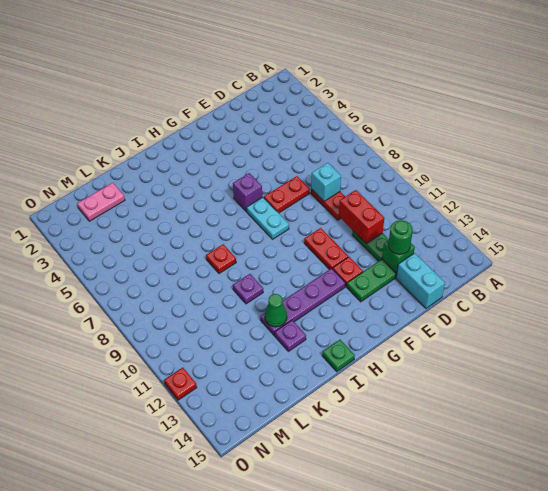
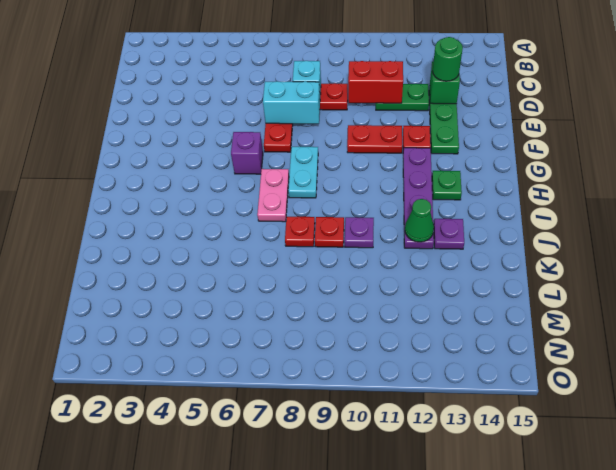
cyan 1x2 brick [396,253,445,308] -> cyan 1x2 brick moved to [263,81,320,124]
cyan 1x2 plate [247,197,289,239] -> cyan 1x2 plate turned to [288,147,318,198]
green 1x1 plate [322,340,355,371] -> green 1x1 plate moved to [432,171,462,200]
pink 1x2 plate [77,183,125,221] -> pink 1x2 plate moved to [257,169,289,222]
red 1x1 plate [164,368,197,400] -> red 1x1 plate moved to [315,217,344,247]

